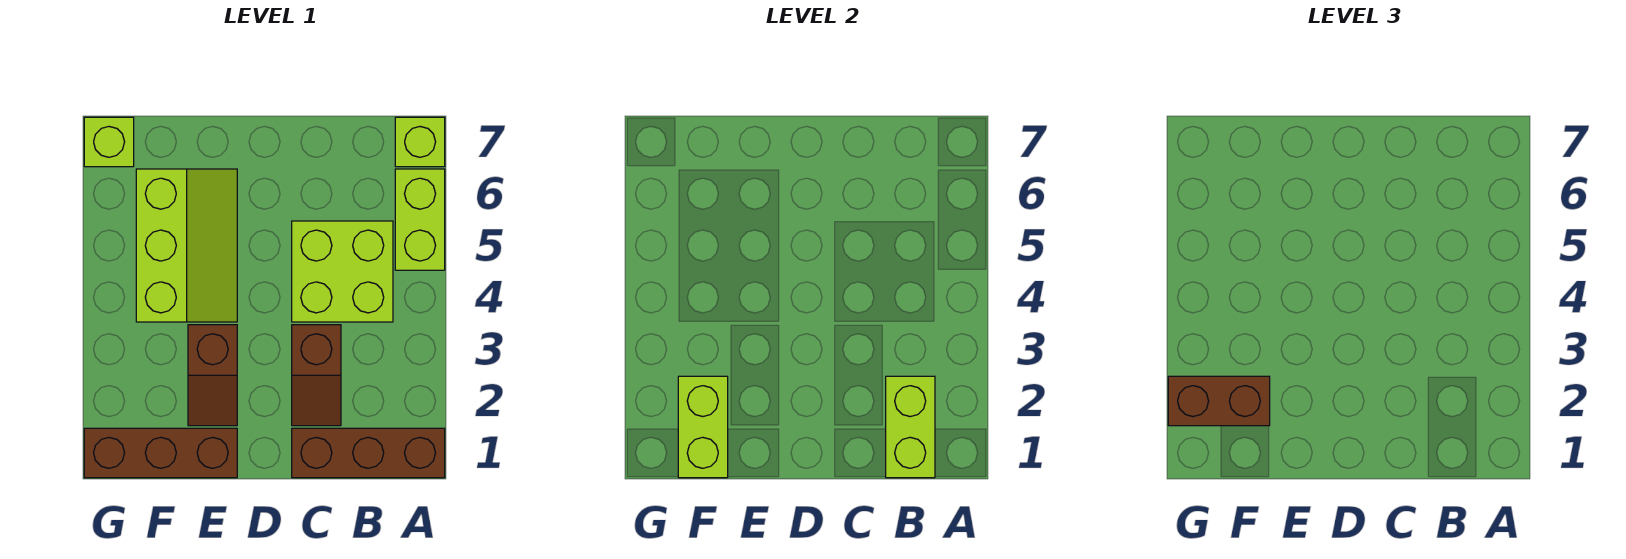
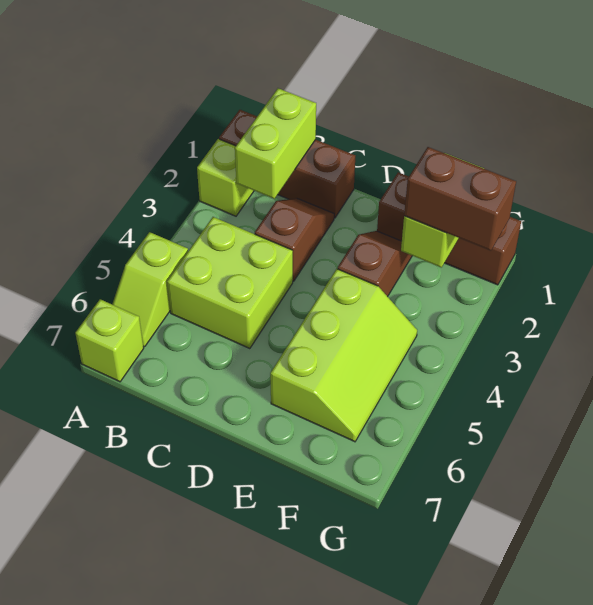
lime 1x2 brick [395,169,445,270] -> lime 1x2 slope [112,232,188,347]
lime 2x3 slope [136,169,237,322] -> lime 2x3 slope turned to [270,269,417,442]
lime 1x1 brick [84,117,134,167] -> lime 1x1 brick moved to [197,139,254,216]

